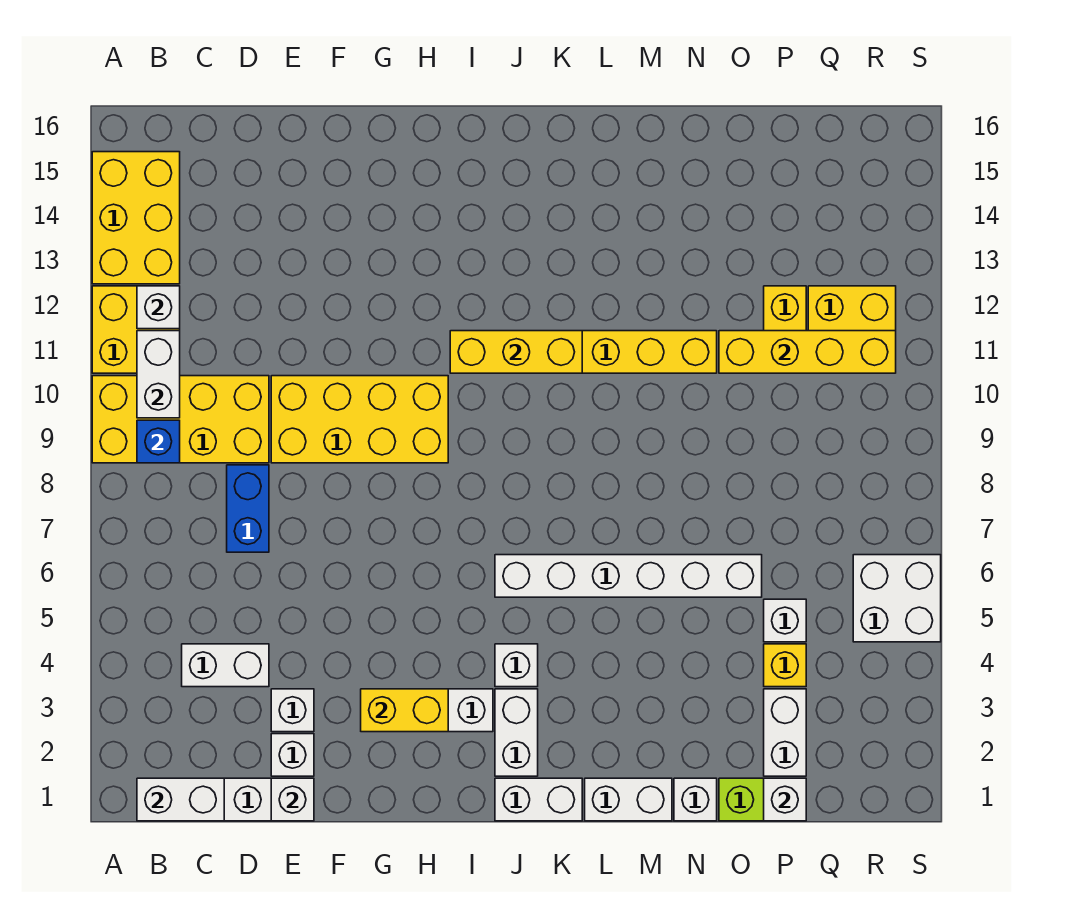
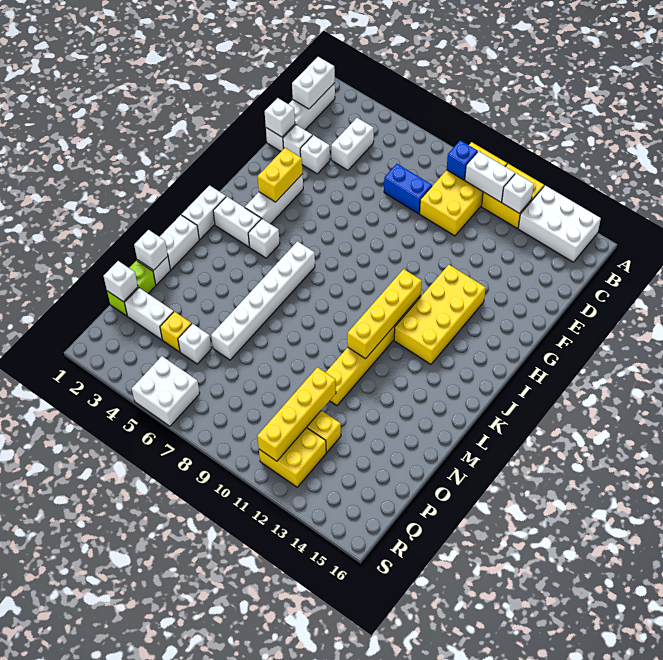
yellow 2x3 brick [92,152,180,284] -> white 2x3 brick [518,186,601,262]
yellow 2x4 brick [271,376,448,463] -> yellow 2x4 brick moved to [394,265,486,364]
yellow 1x3 brick [450,331,582,373] -> yellow 1x4 brick [347,269,422,359]
none -> white 1x1 brick [134,230,168,270]

